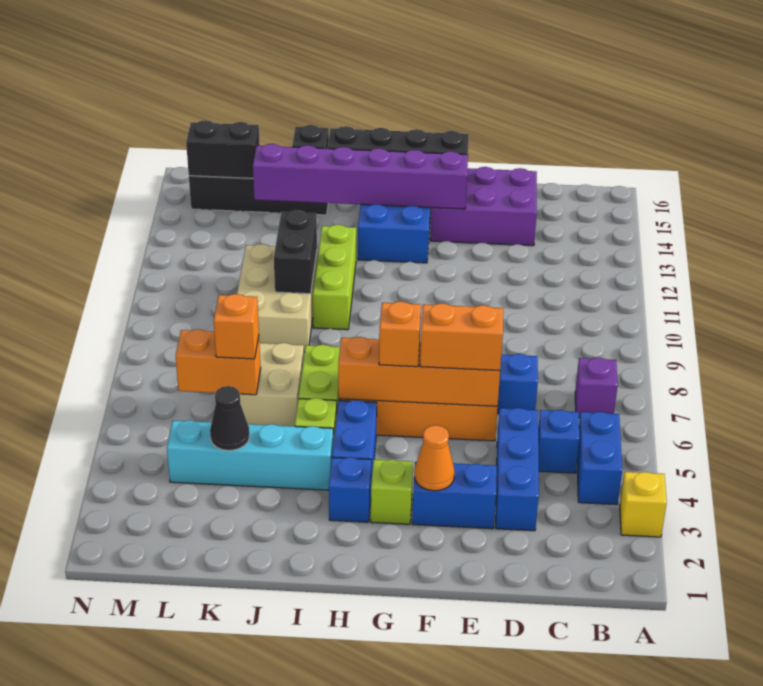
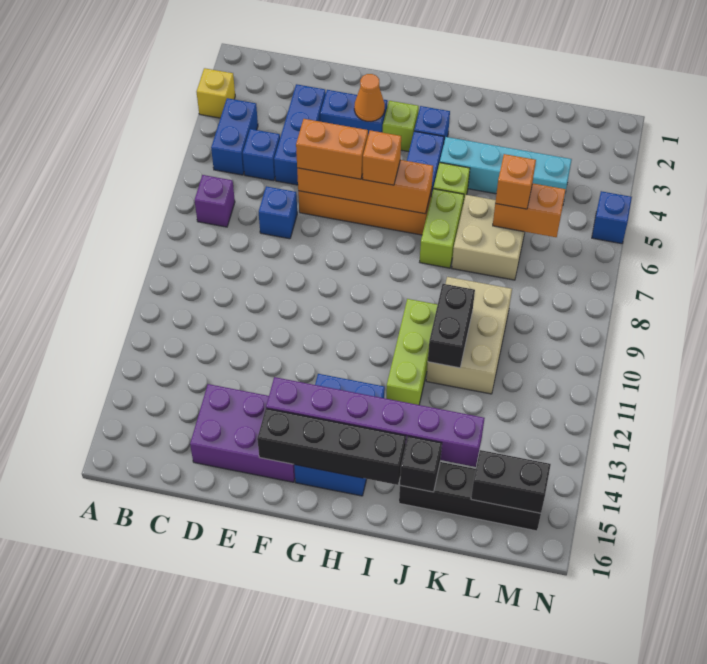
black 1x1 cone [210,386,250,450] -> none
none -> blue 1x1 brick [592,191,632,244]

